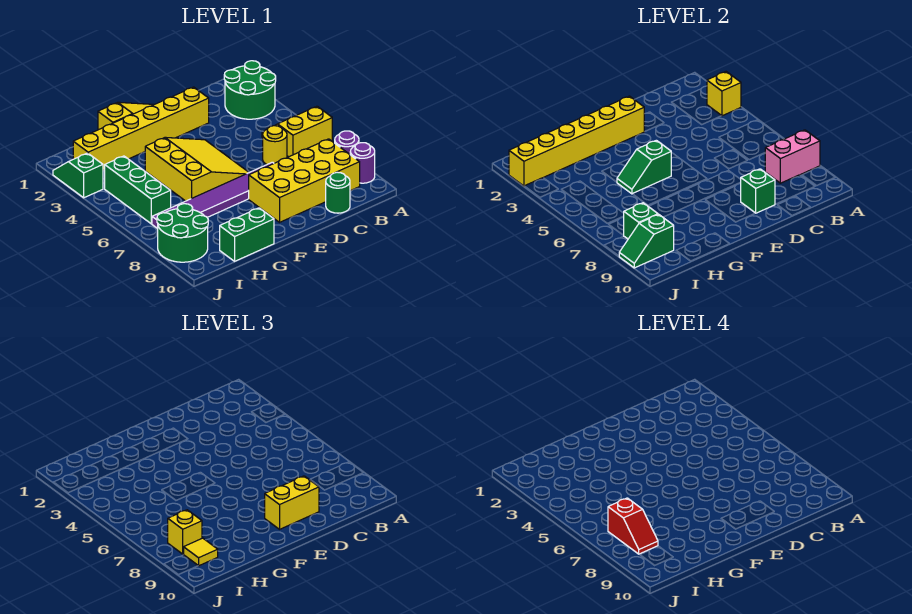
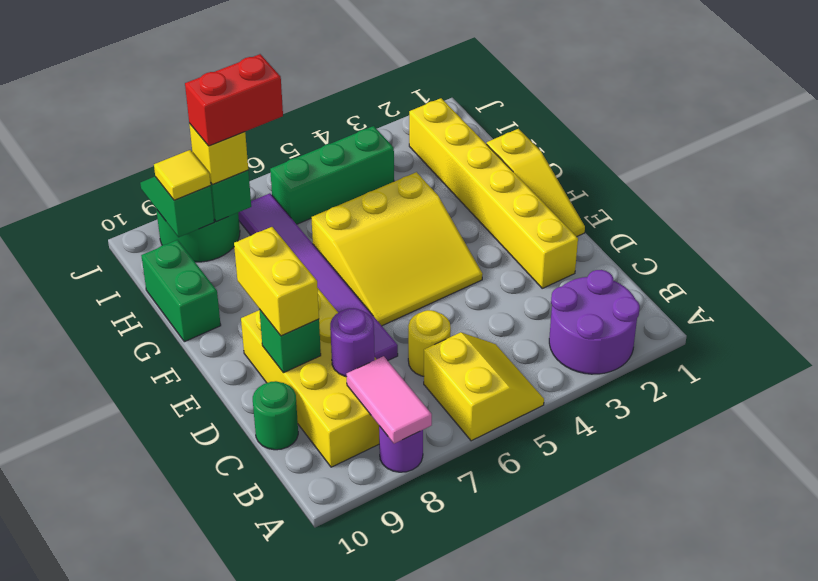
green 2x2 round brick [224,61,276,119] -> purple 2x2 round brick [549,270,640,374]
yellow 1x1 brick [707,72,741,116] -> none
pink 1x2 brick [765,130,820,183] -> pink 1x2 tile [347,356,432,444]
purple 1x1 round brick [350,143,375,183] -> purple 1x1 round brick moved to [330,308,375,377]
yellow 1x6 brick [509,96,644,186] -> none
green 1x2 slope [617,140,671,194] -> none
red 1x2 slope [608,498,658,554] -> red 1x2 brick [185,54,283,146]
green 1x2 slope [53,153,103,198] -> none

